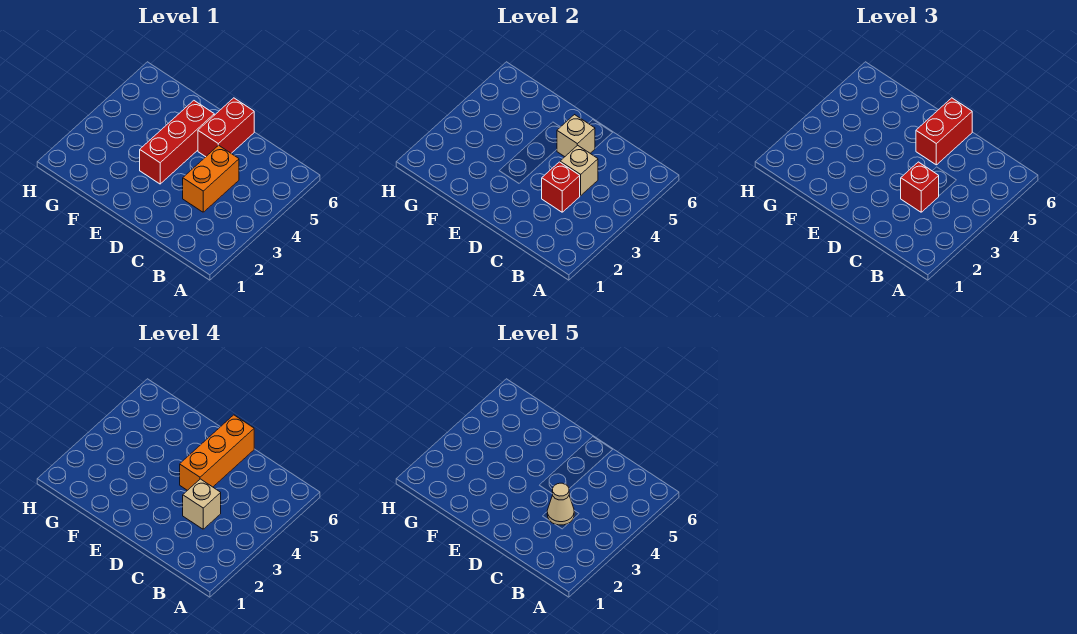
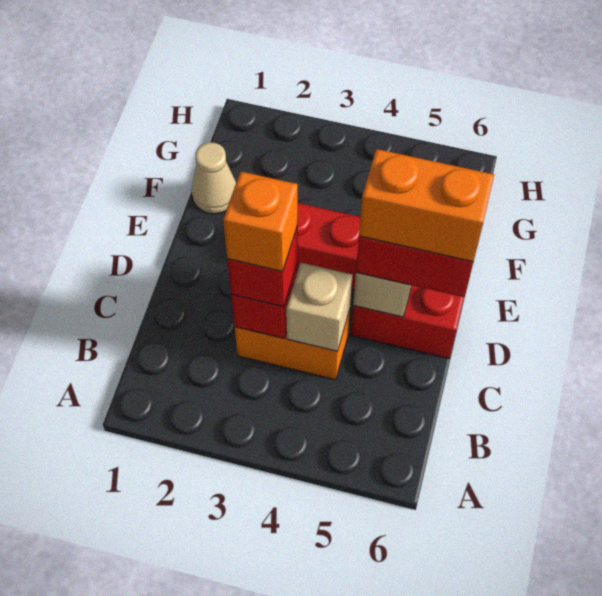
tan 1x1 brick [183,479,221,529] -> orange 1x1 brick [223,172,298,271]
tan 1x1 cone [547,483,574,525] -> tan 1x1 cone moved to [191,142,236,214]
orange 1x3 brick [180,415,254,490] -> orange 1x2 brick [359,149,494,262]

